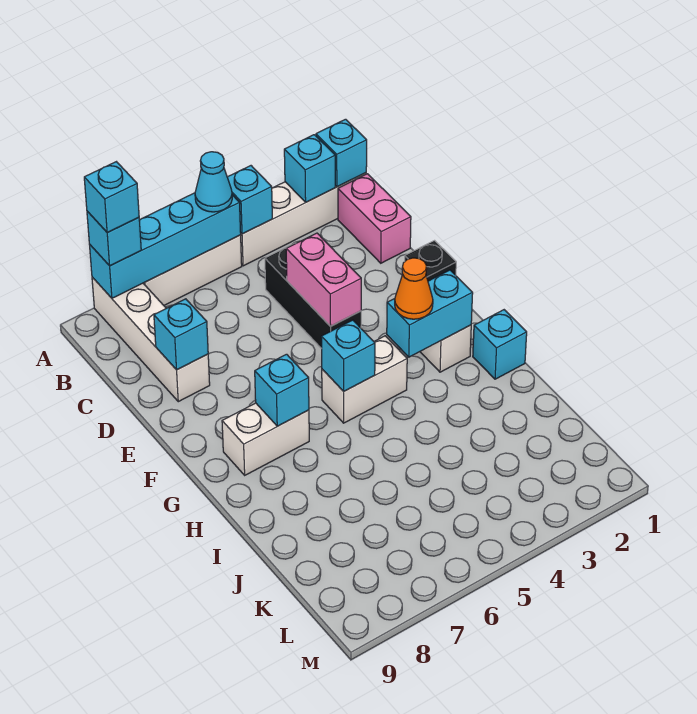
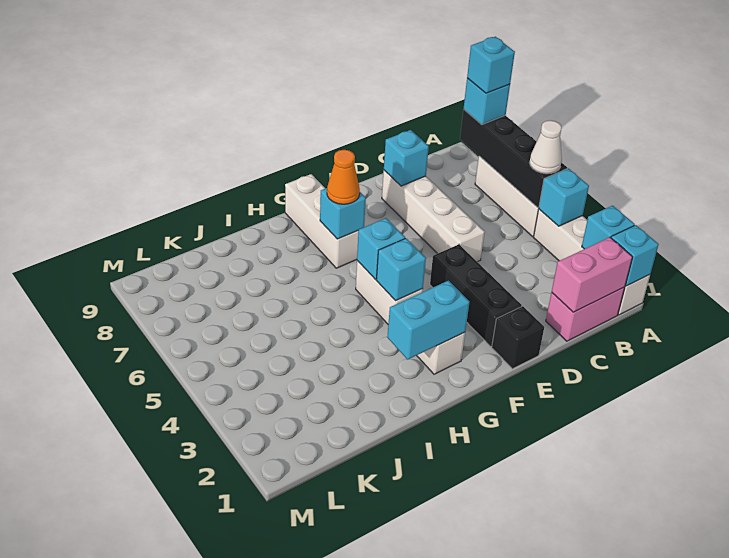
cyan 1x4 brick [89,193,241,298] -> black 1x4 brick [460,110,567,208]
cyan 1x1 cone [195,152,232,212] -> white 1x1 cone [529,121,562,174]
white 1x4 brick [92,277,210,402] -> white 1x4 brick turned to [382,170,485,262]
black 1x3 brick [265,243,361,349] -> black 1x3 brick turned to [430,244,522,346]
pink 1x2 brick [286,233,361,326] -> pink 1x2 brick moved to [552,237,632,312]
cyan 1x2 brick [387,270,473,357] -> cyan 1x2 brick turned to [387,281,469,359]
orange 1x1 cone [395,258,433,319] -> orange 1x1 cone moved to [327,150,360,204]
white 1x2 brick [222,403,309,475] -> white 1x3 brick [285,174,358,268]
cyan 1x1 brick [473,310,527,379] -> cyan 1x1 brick moved to [376,238,426,301]

